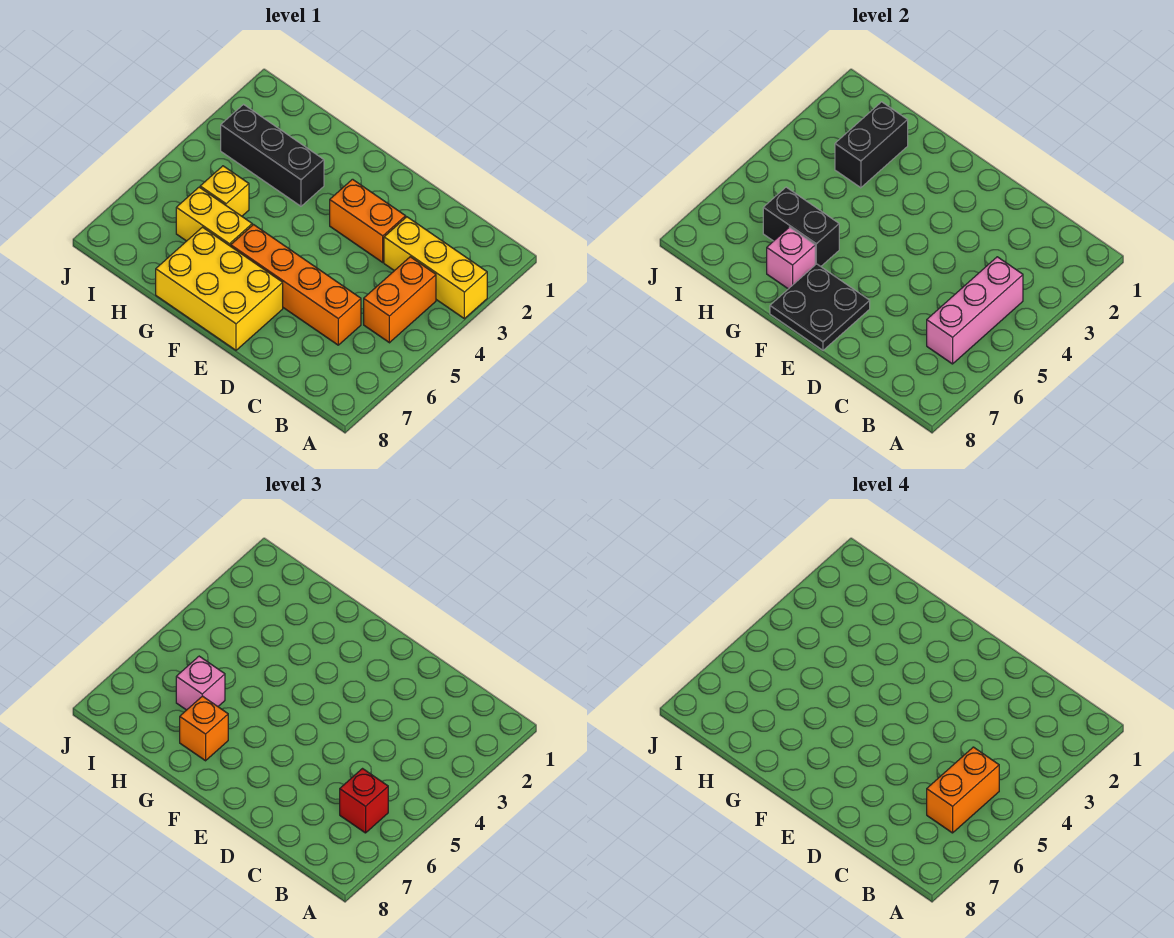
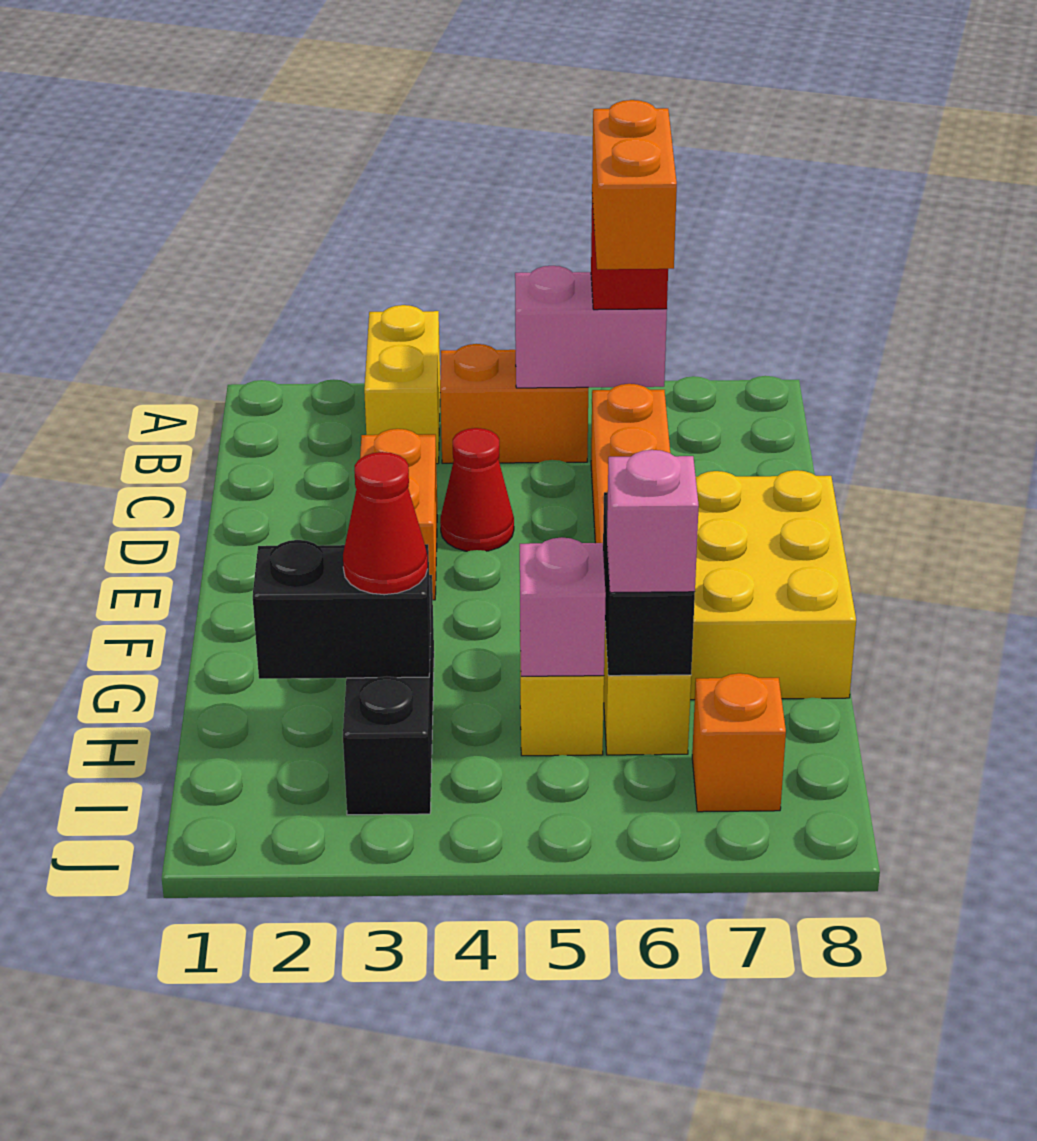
yellow 1x3 brick [384,217,487,319] -> yellow 1x2 brick [364,305,440,464]
pink 1x3 brick [927,257,1023,364] -> pink 1x2 brick [515,266,667,388]
orange 1x2 brick [927,747,999,833] -> orange 1x2 brick turned to [592,100,677,269]
none -> red 1x1 cone [440,428,514,551]
black 2x2 plate [770,264,870,350] -> none
pink 1x1 brick [767,227,815,289] -> pink 1x1 brick moved to [520,537,606,676]
orange 1x1 brick [180,696,228,761] -> orange 1x1 brick moved to [692,673,786,812]
none -> red 1x1 cone [343,452,428,595]

